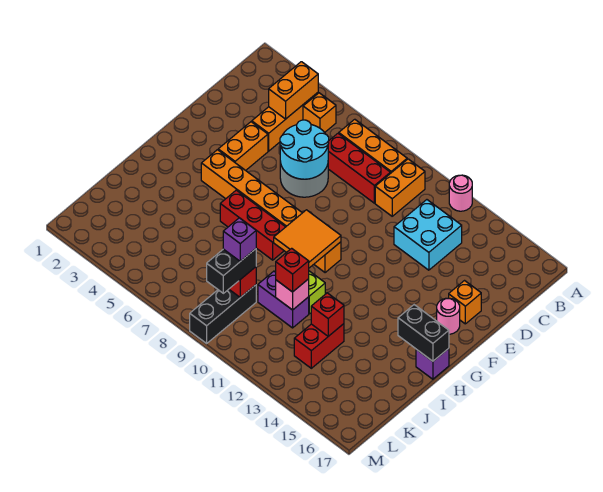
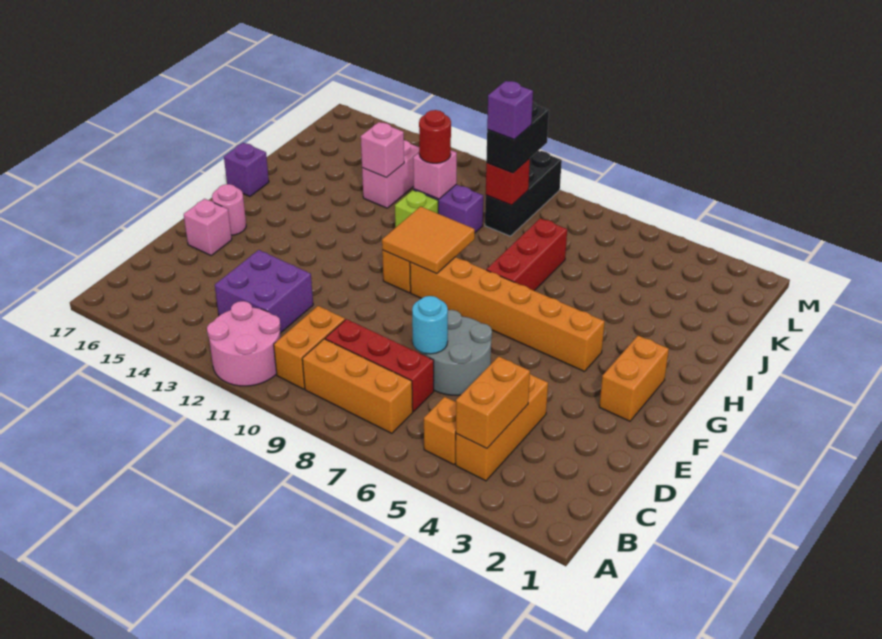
pink 1x1 round brick [449,175,472,211] -> pink 2x2 round brick [207,301,281,386]
cyan 2x2 brick [394,200,462,270] -> purple 2x2 brick [215,250,313,333]
cyan 2x2 round brick [280,120,329,179] -> cyan 1x1 round brick [412,296,448,354]
orange 1x2 brick [218,122,268,170] -> orange 1x2 brick moved to [599,336,669,421]
orange 1x1 brick [449,281,481,324] -> pink 1x1 brick [184,199,232,255]
red 1x3 brick [220,190,285,260] -> red 1x3 brick turned to [486,218,567,291]
black 1x2 brick [398,305,449,361] -> none
red 1x1 brick [276,248,309,292] -> red 1x1 round brick [419,110,451,163]
red 1x2 brick [294,324,344,368] -> pink 1x2 brick [362,140,419,208]
red 1x1 brick [311,293,344,336] -> pink 1x1 brick [361,122,404,178]

